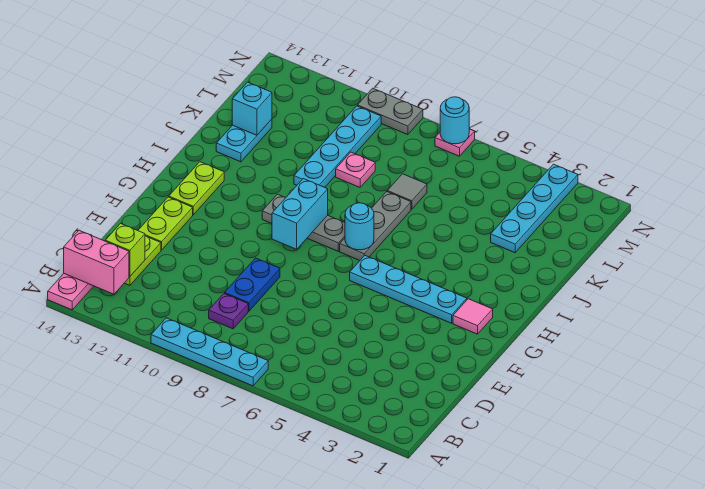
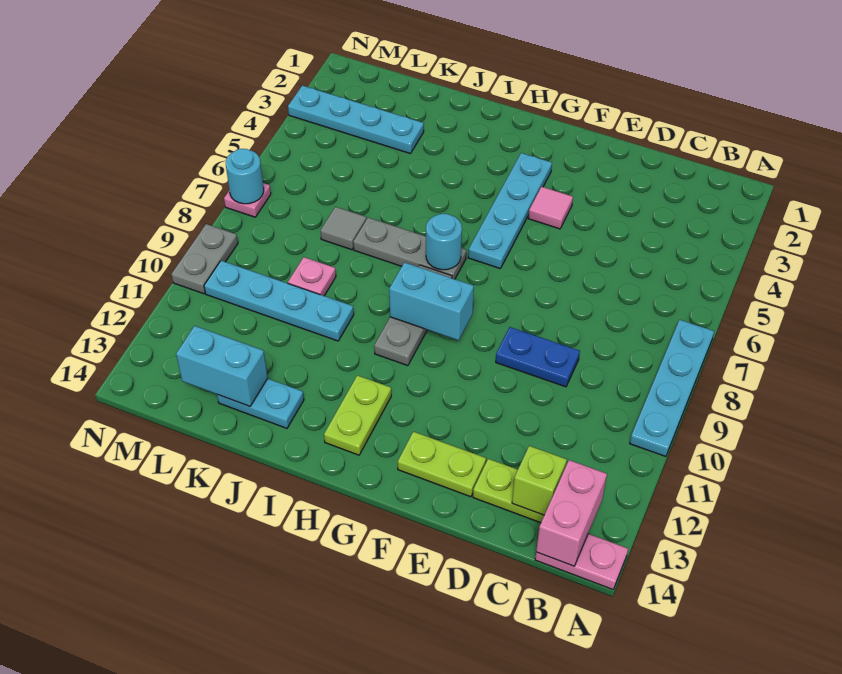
purple 1x1 plate [209,293,248,329] -> none
pink 1x1 tile [453,299,493,334] -> pink 1x1 tile moved to [528,187,573,229]
lime 1x2 plate [169,162,224,215] -> lime 1x2 plate turned to [324,375,391,455]
cyan 1x1 brick [232,82,272,135] -> cyan 1x2 brick [176,326,268,406]

